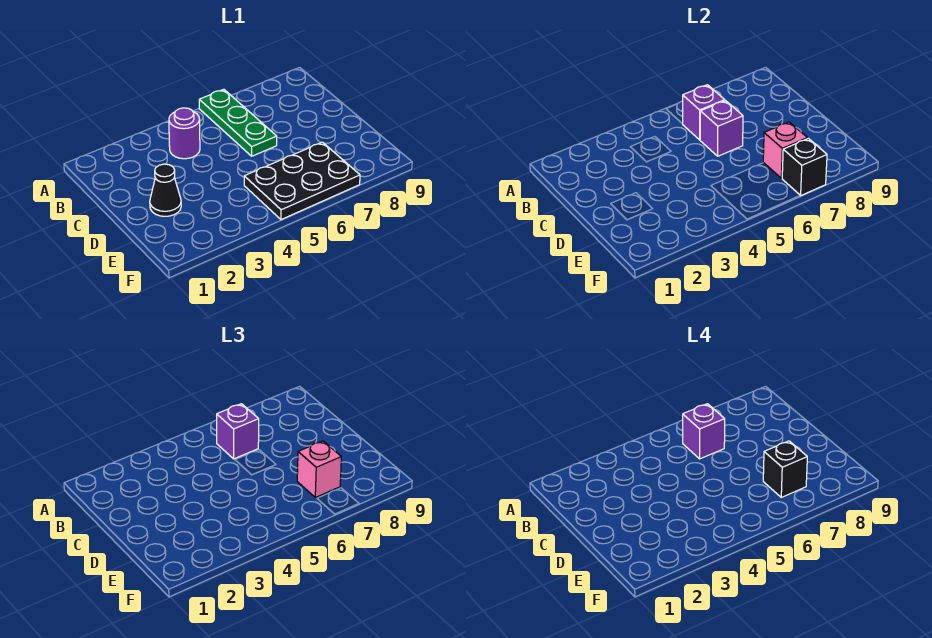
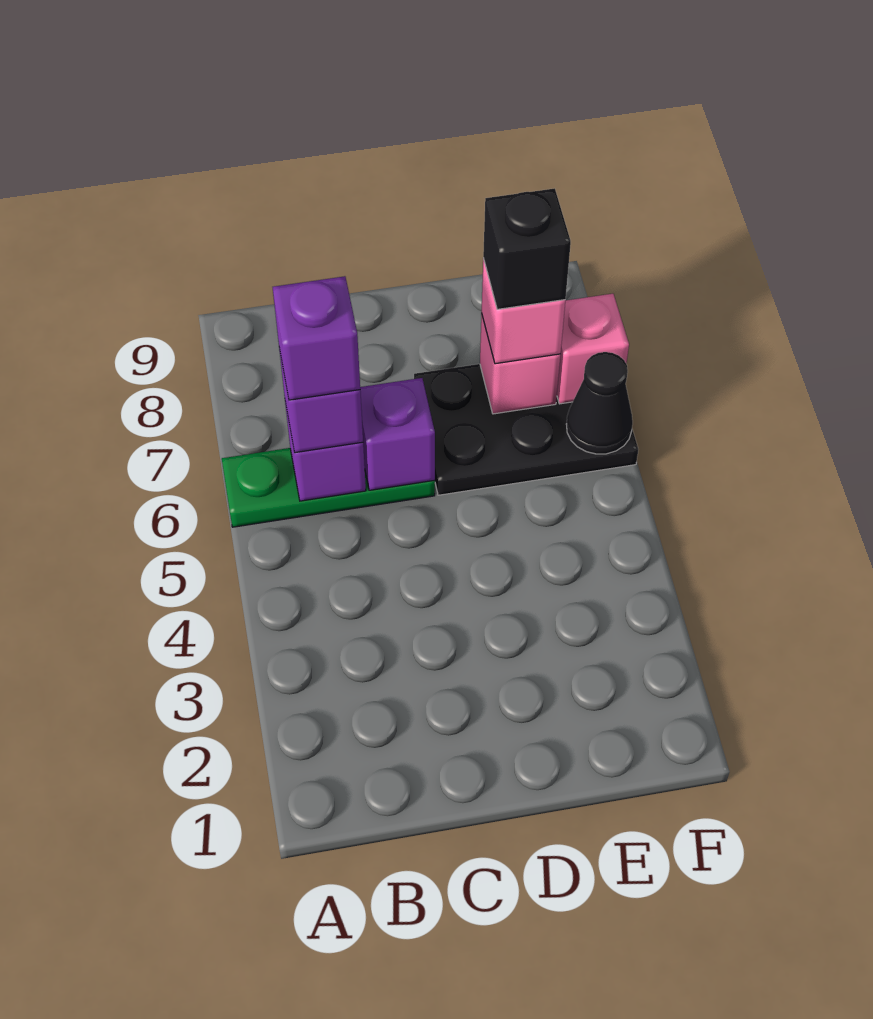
purple 1x1 round brick [169,108,200,159] -> none
black 1x1 cone [150,164,181,216] -> black 1x1 cone moved to [566,352,633,454]
black 2x3 plate [244,142,360,220] -> black 2x3 plate turned to [414,364,638,495]
black 1x1 brick [782,138,827,196] -> pink 1x1 brick [557,294,629,404]

